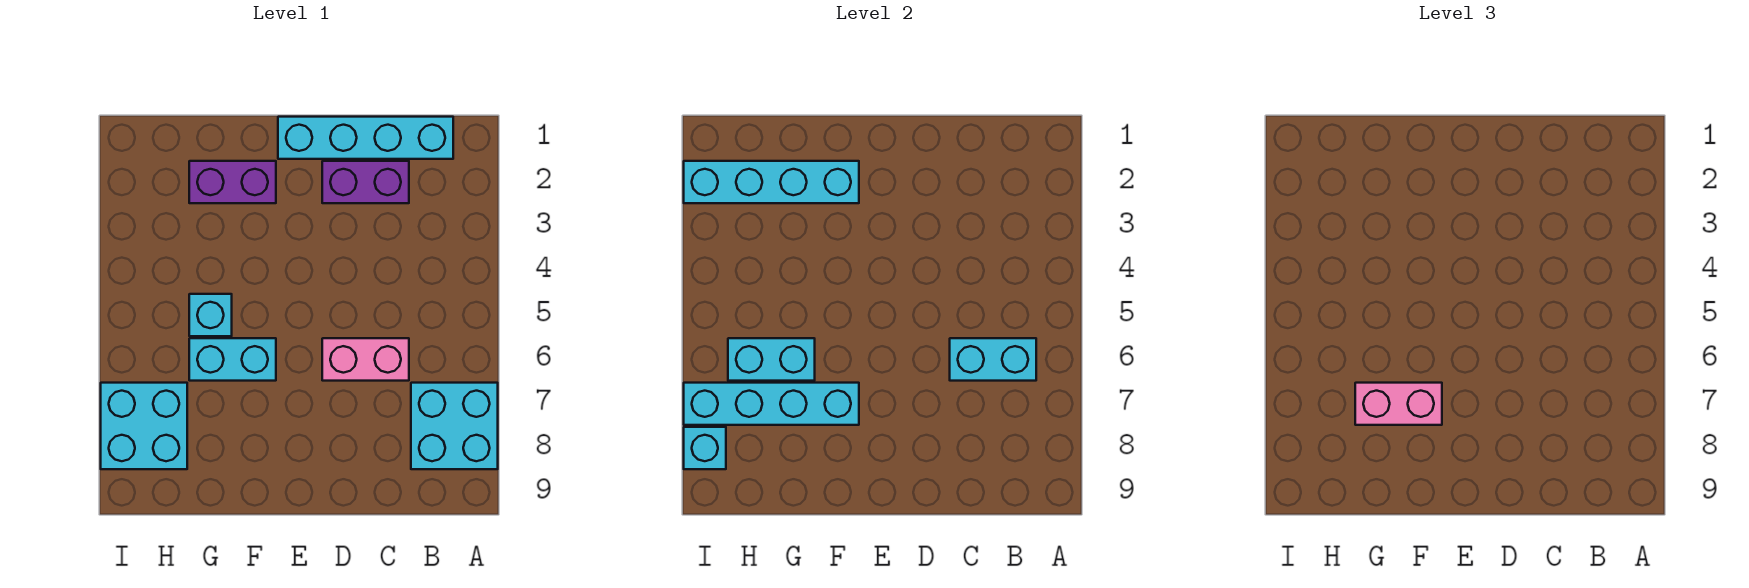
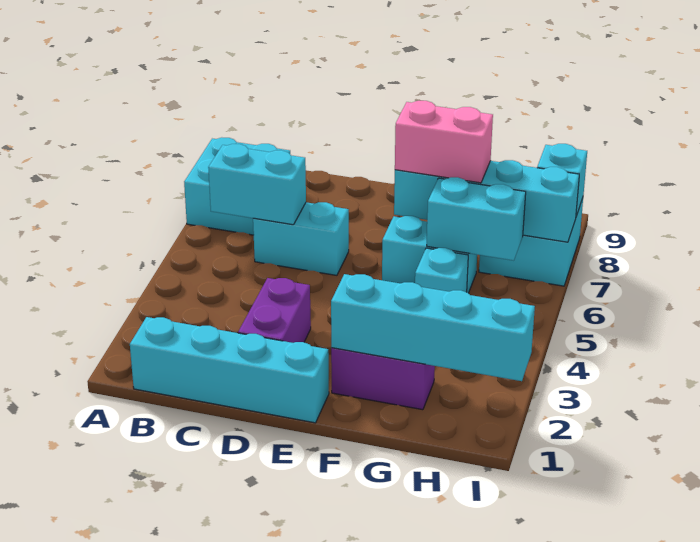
purple 1x2 brick [322,161,409,203] -> purple 1x2 brick turned to [238,278,311,343]
pink 1x2 brick [322,338,409,381] -> cyan 1x2 brick [253,202,349,275]

